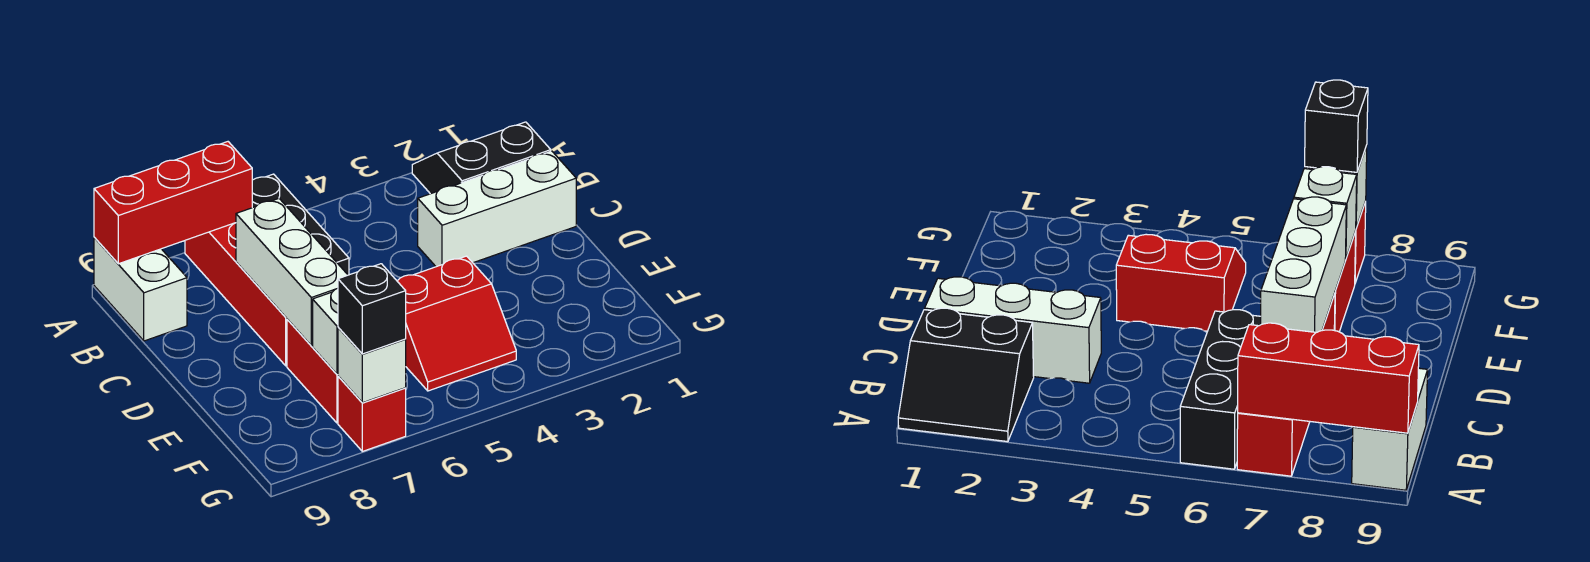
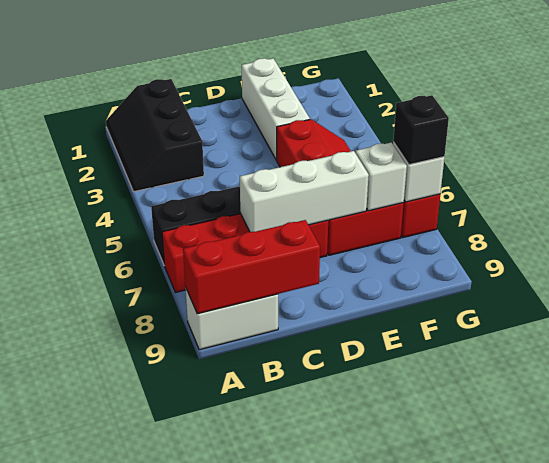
black 2x2 slope [412,122,551,194] -> black 2x3 slope [106,79,204,192]
red 1x3 brick [94,142,252,264] -> red 1x3 brick turned to [183,220,320,314]
white 1x3 brick [418,151,576,267] -> white 1x3 brick moved to [242,58,310,160]

